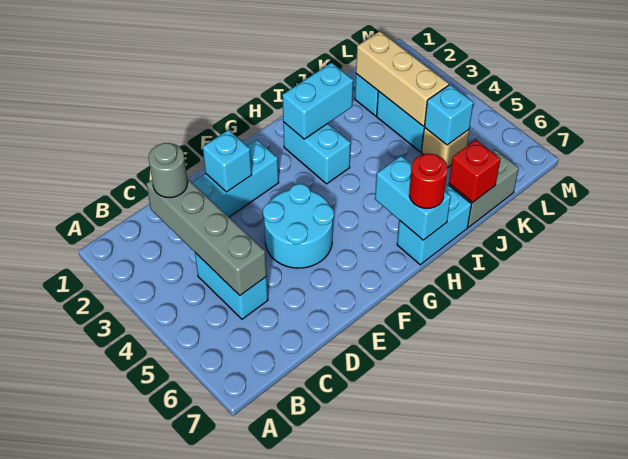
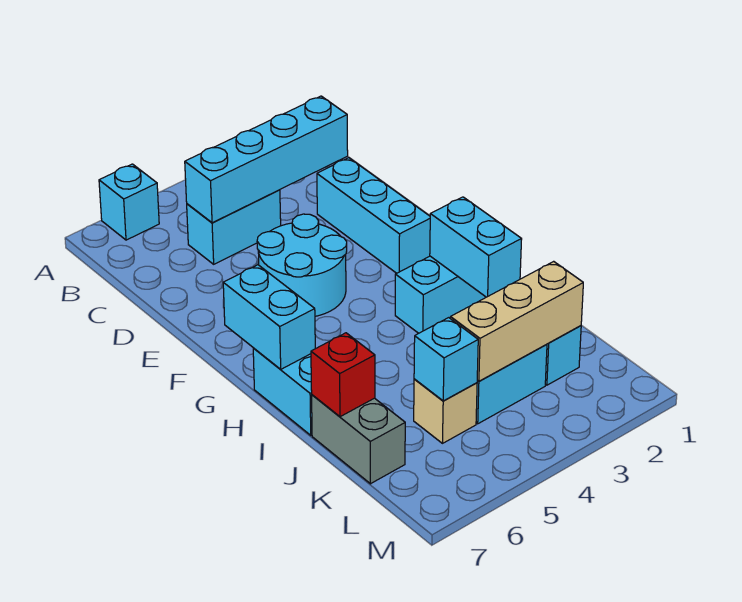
grey 1x4 brick [146,179,267,295] -> cyan 1x4 brick [185,96,348,223]
grey 1x1 round brick [148,143,188,198] -> none
cyan 1x1 brick [203,130,252,192] -> cyan 1x1 brick moved to [99,164,159,240]
cyan 1x2 brick [375,156,451,240] -> cyan 1x2 brick turned to [223,265,315,369]
red 1x1 round brick [409,154,447,208] -> none

